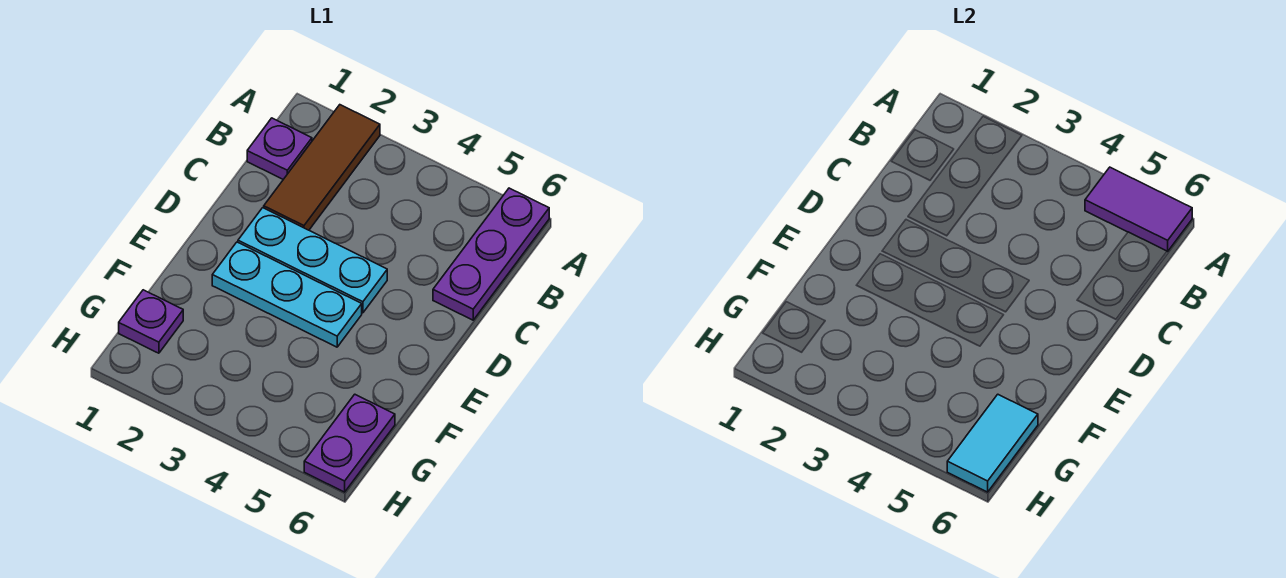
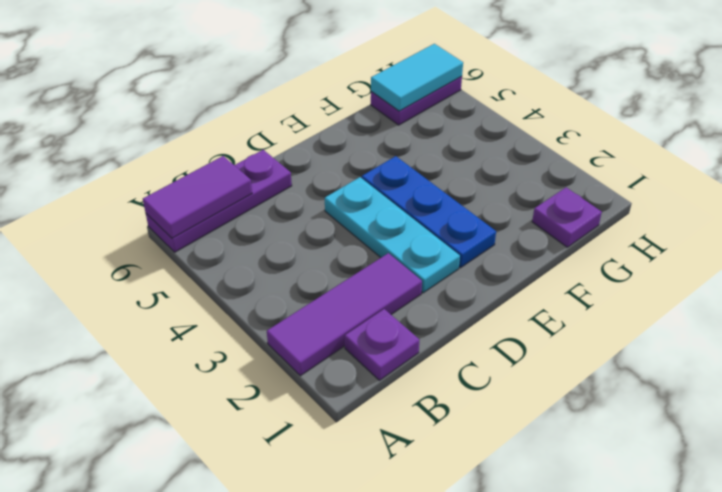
brown 1x3 tile [264,105,380,230] -> purple 1x3 tile [267,253,422,376]
purple 1x2 tile [1085,167,1192,251] -> purple 1x2 tile turned to [143,156,252,238]
cyan 1x3 plate [212,242,362,347] -> blue 1x3 plate [362,156,496,268]

